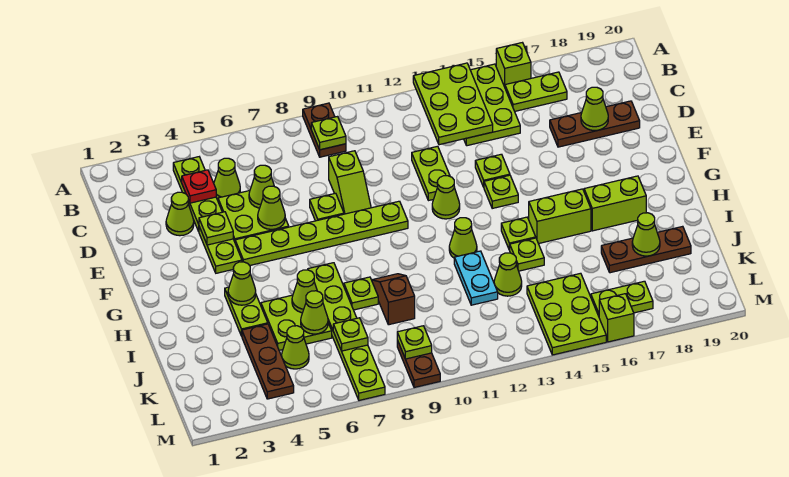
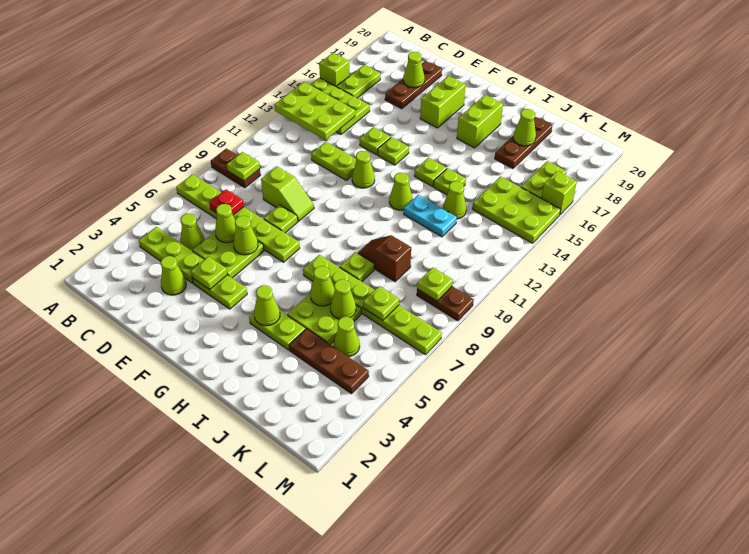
red 1x1 plate [182,170,216,203] -> red 1x1 plate moved to [210,189,244,215]
lime 1x6 plate [235,201,408,266] -> lime 1x6 plate turned to [176,174,300,262]
lime 1x2 brick [529,189,591,244] -> lime 1x2 brick moved to [420,76,466,128]

